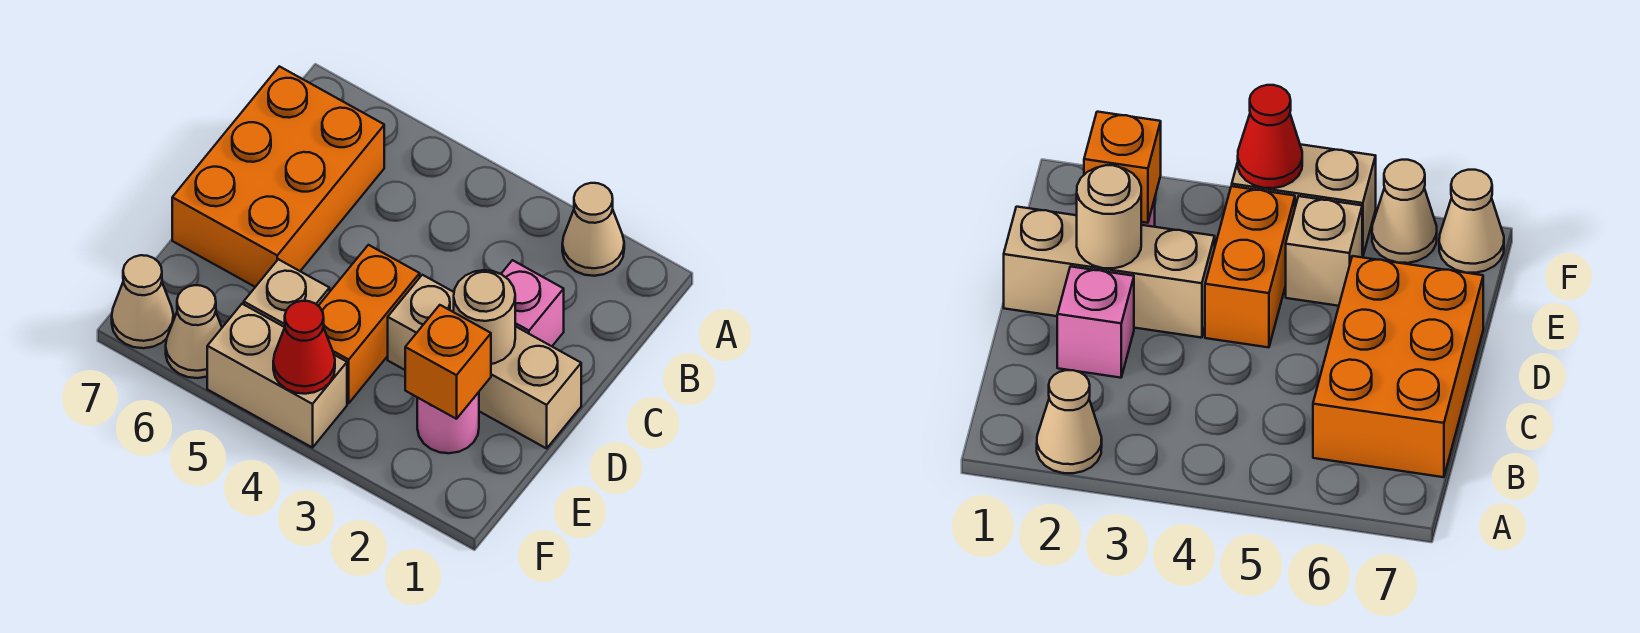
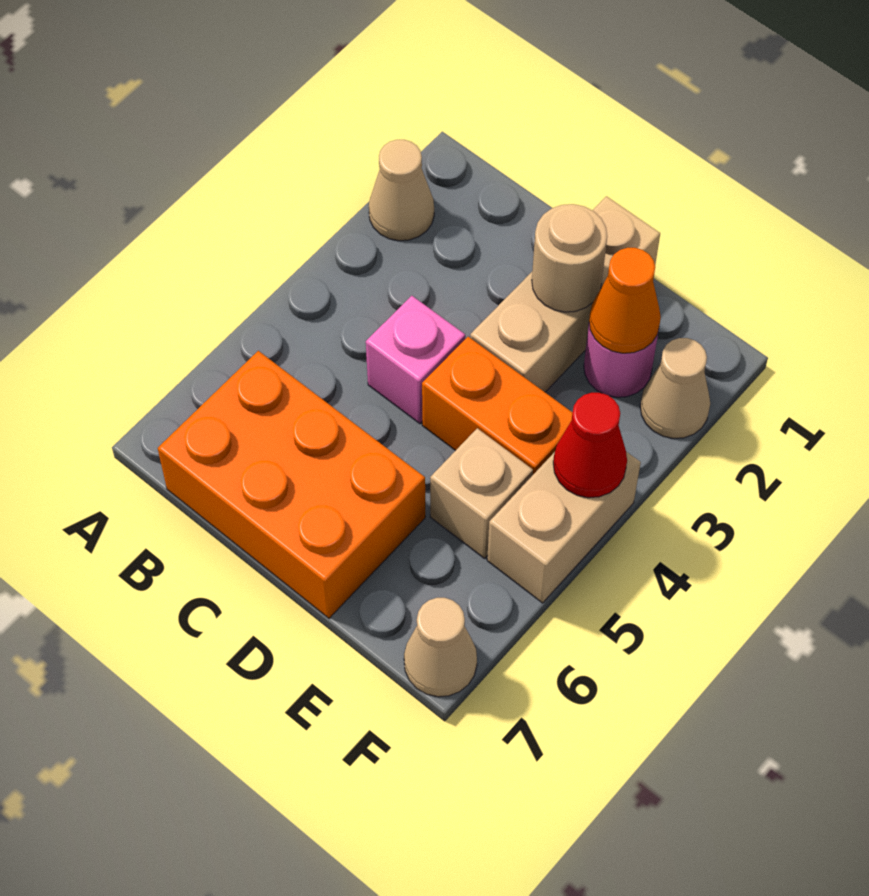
pink 1x1 brick [501,260,564,346] -> pink 1x1 brick moved to [366,296,465,424]
orange 1x1 brick [405,305,491,419] -> orange 1x1 cone [589,248,661,353]
tan 1x1 cone [166,285,222,378] -> tan 1x1 cone moved to [640,338,710,439]

